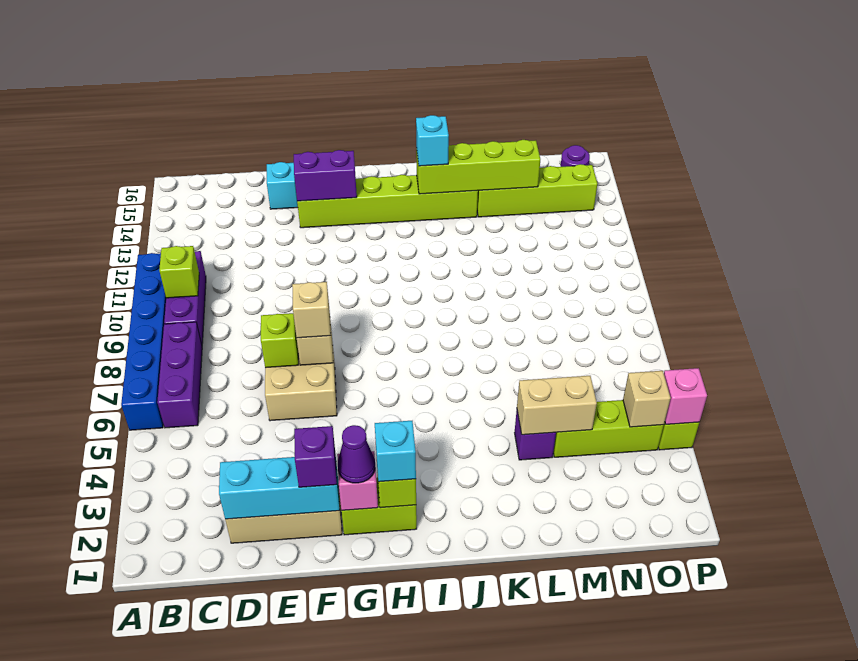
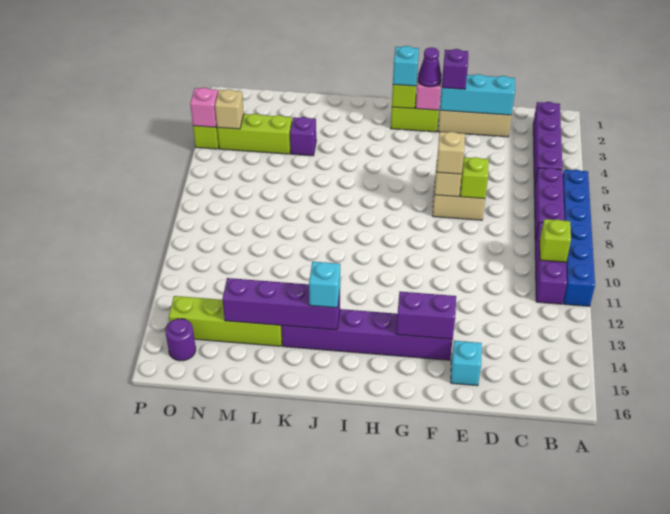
none -> purple 1x4 brick [533,102,562,187]
lime 1x6 brick [297,175,478,228] -> purple 1x6 brick [282,309,453,360]
lime 1x4 brick [416,140,540,194] -> purple 1x4 brick [222,278,340,330]
tan 1x2 brick [517,376,597,435] -> none

